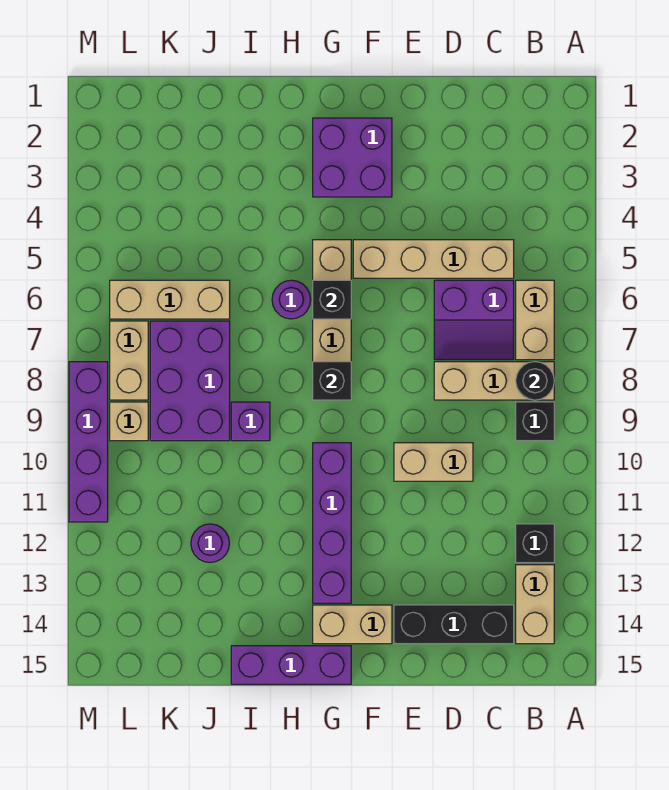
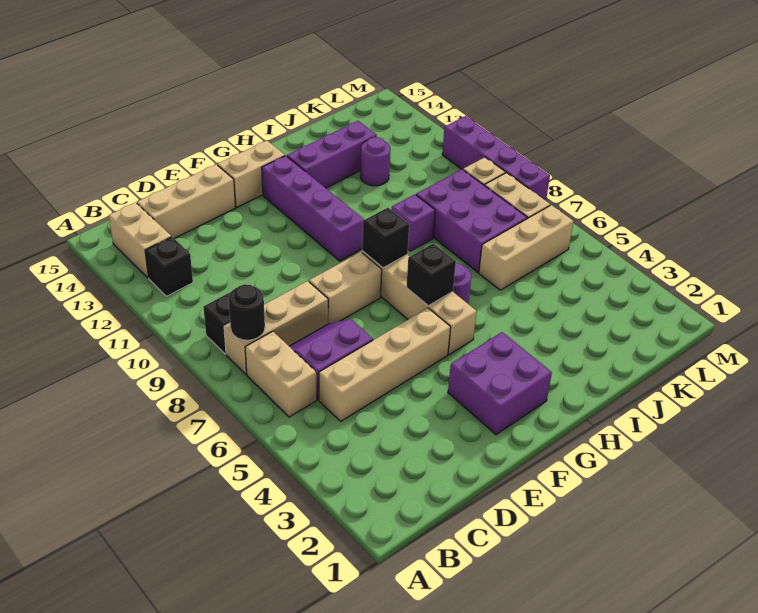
black 1x3 brick [394,605,514,644] -> tan 1x3 brick [137,164,236,238]
tan 1x2 brick [394,443,473,481] -> tan 1x2 brick moved to [309,252,382,324]
purple 1x3 brick [231,646,351,684] -> purple 1x3 brick moved to [287,121,377,188]

